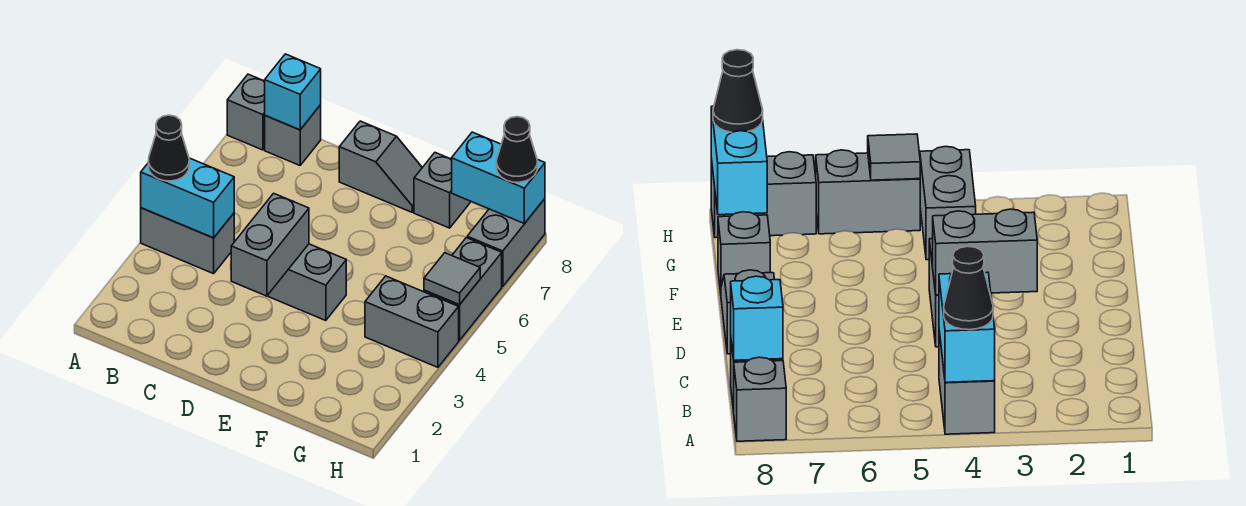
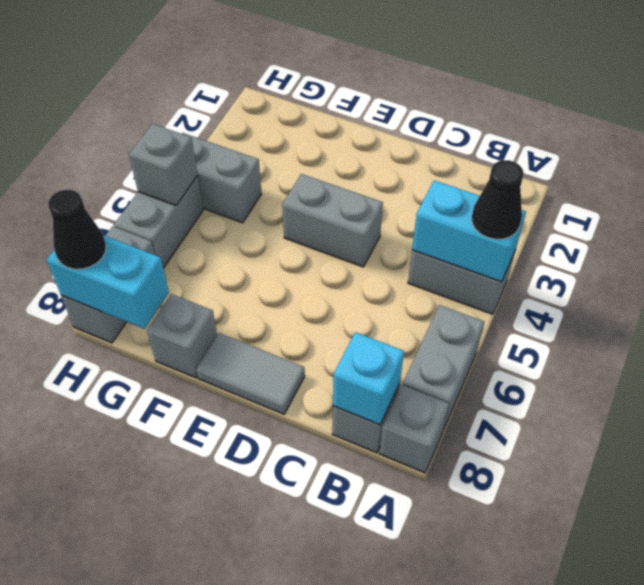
grey 1x2 brick [231,193,309,296] -> grey 1x2 brick moved to [403,305,484,430]
grey 1x2 slope [339,121,422,212] -> grey 1x2 tile [196,333,305,414]
grey 1x1 tile [424,253,480,305] -> grey 1x1 brick [129,124,198,205]

